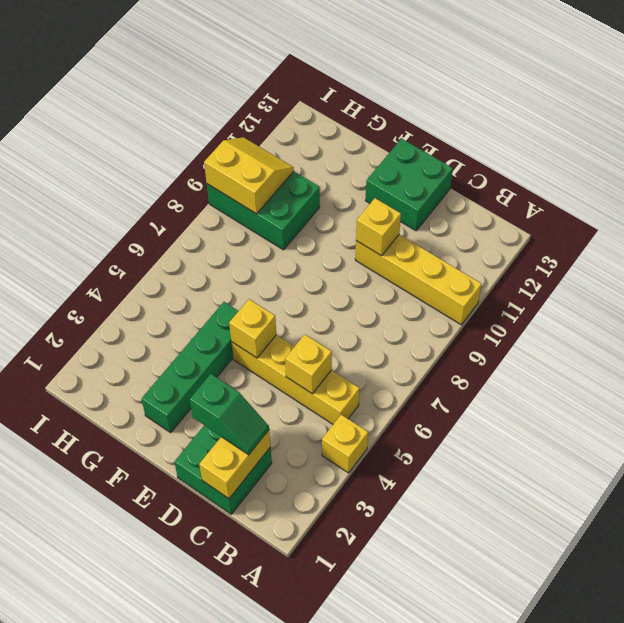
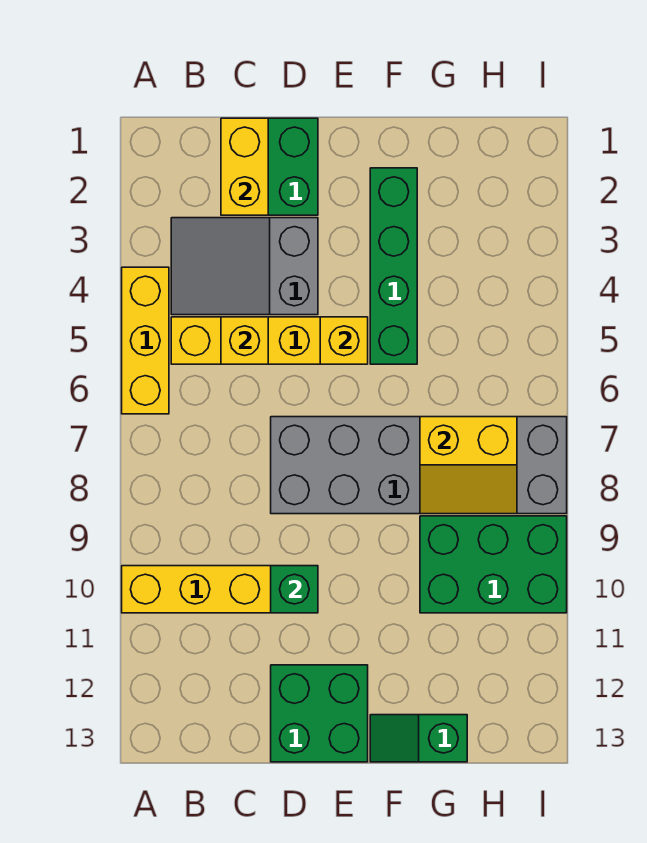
yellow 1x1 brick [322,415,368,473] -> yellow 1x3 brick [122,267,169,414]
none -> grey 2x3 slope [171,218,318,315]
green 1x2 slope [190,374,269,455] -> green 1x2 slope moved to [370,715,467,762]
none -> grey 2x6 brick [271,417,567,514]
yellow 1x1 brick [356,198,401,256] -> green 1x1 brick [271,566,318,613]
yellow 2x2 slope [204,137,294,214] -> yellow 2x2 slope moved to [420,417,517,514]

